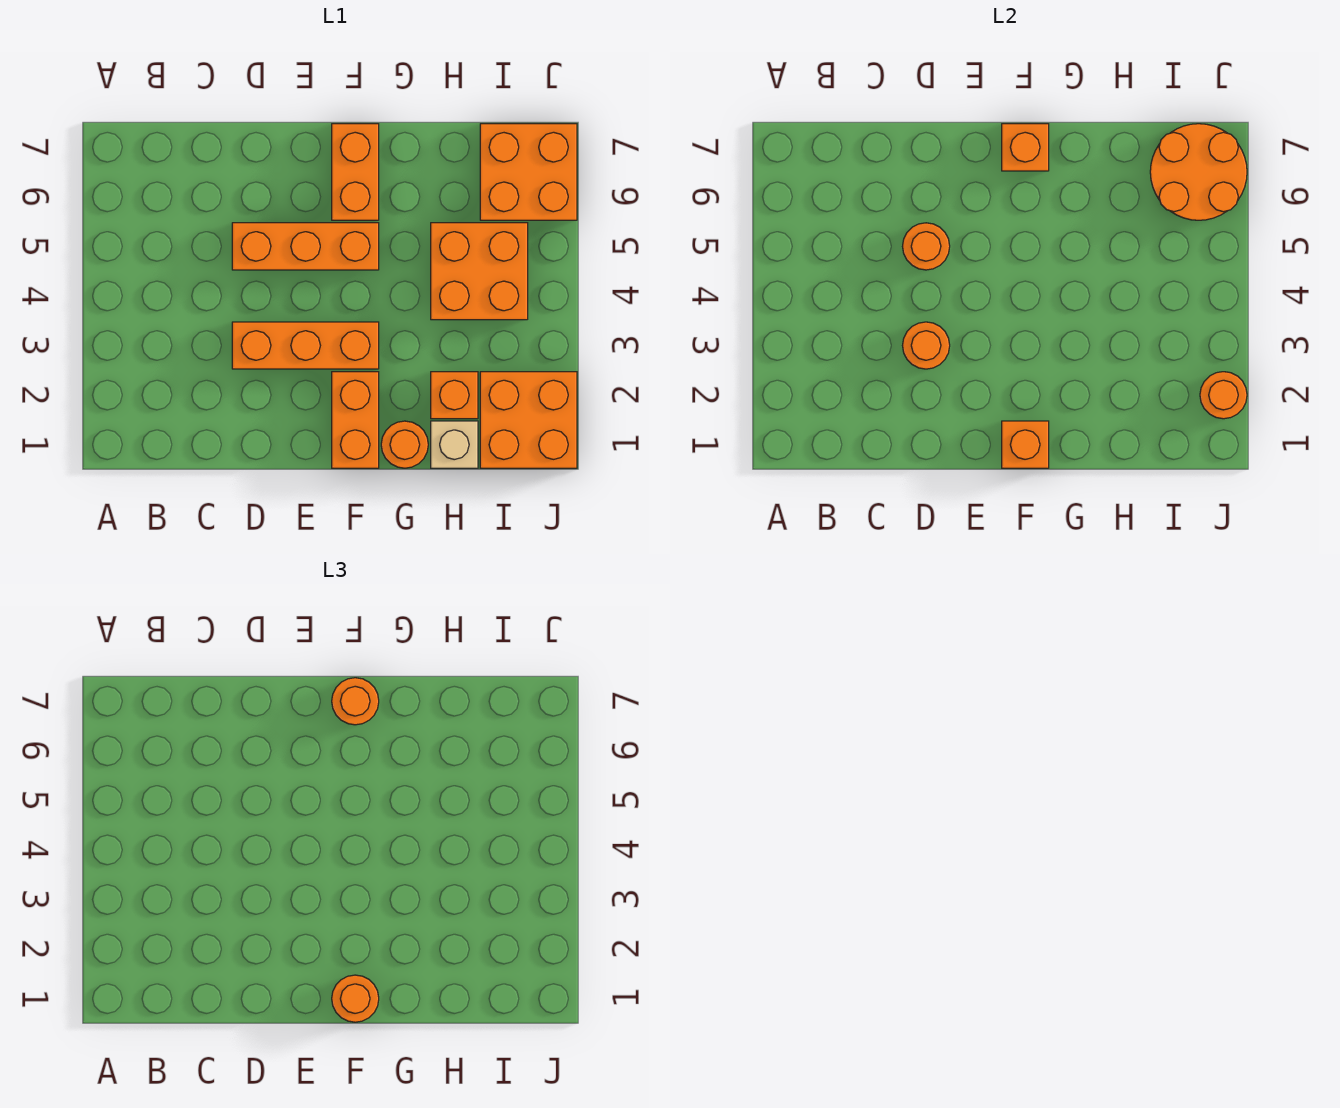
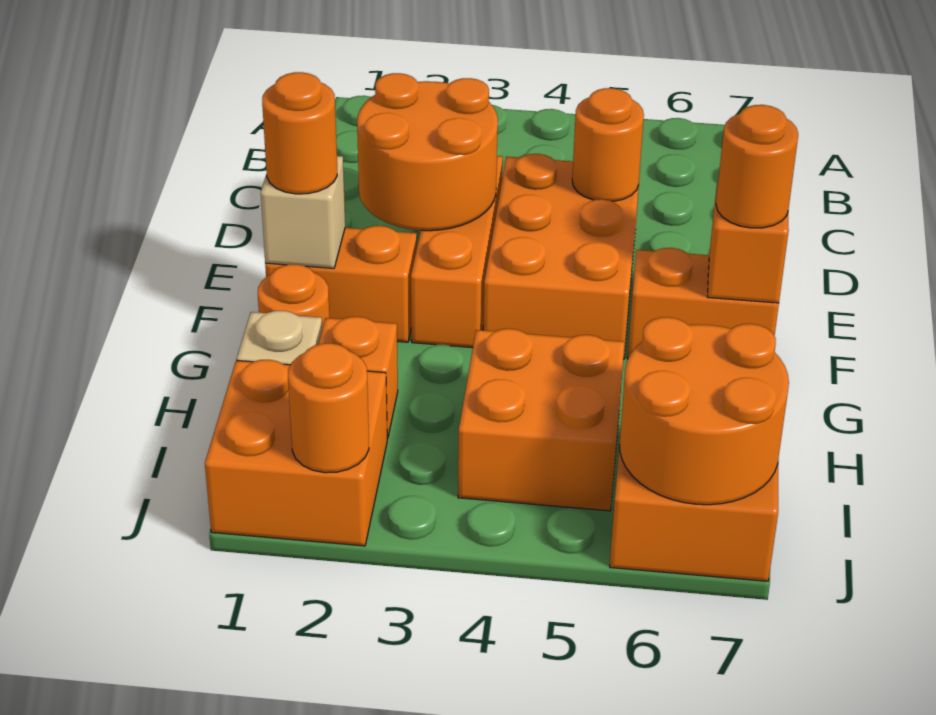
orange 1x1 round brick [903,322,950,369] -> orange 2x2 round brick [357,73,498,231]
orange 1x3 brick [232,223,379,270] -> orange 2x3 brick [484,154,640,360]
orange 1x1 brick [1002,421,1049,468] -> tan 1x1 brick [261,156,345,268]

